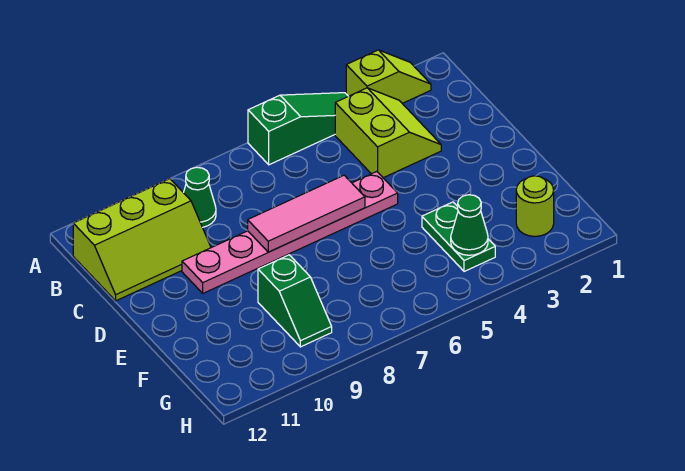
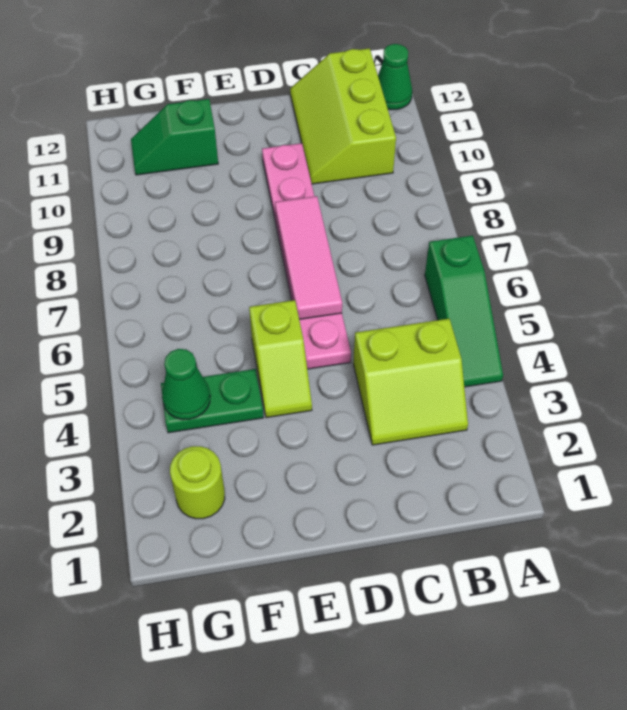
lime 1x2 slope [346,50,431,103] -> lime 1x2 slope moved to [249,300,312,418]
green 1x1 cone [183,167,216,227] -> green 1x1 cone moved to [378,44,412,110]
green 1x2 slope [258,255,332,347] -> green 1x2 slope moved to [131,99,218,175]

